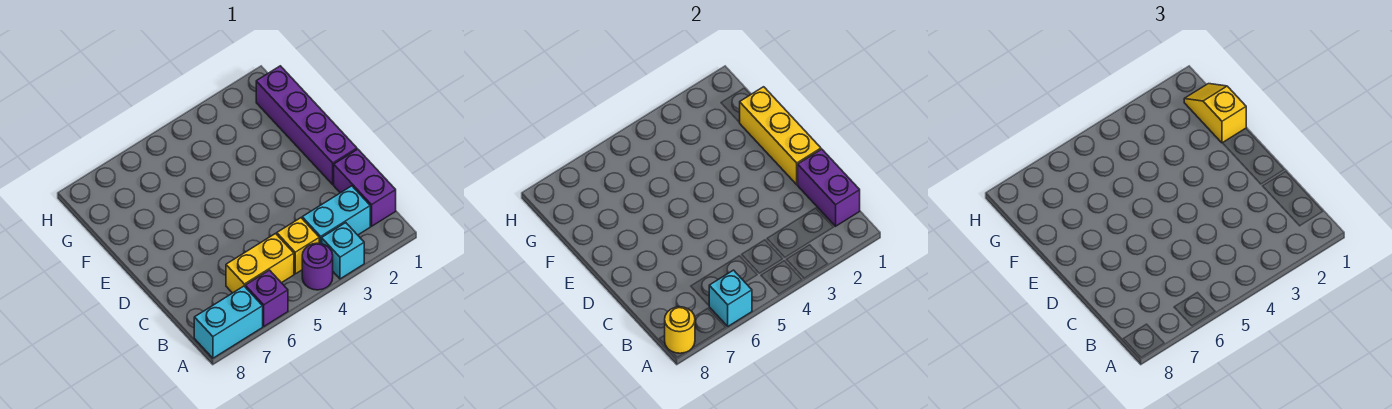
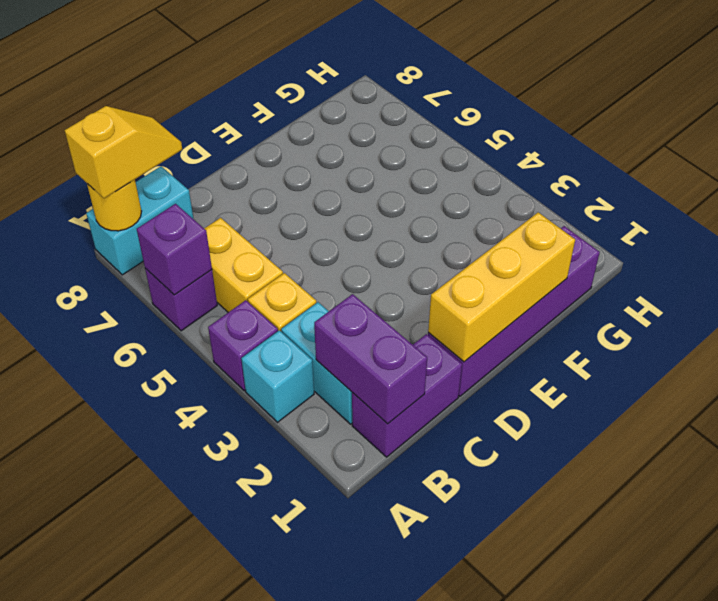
purple 1x1 round brick [302,243,333,290] -> purple 1x1 brick [208,300,278,391]
cyan 1x1 brick [709,270,752,326] -> purple 1x1 brick [137,204,212,295]
cyan 1x2 brick [194,286,263,358] -> cyan 1x2 brick turned to [86,166,193,275]
purple 1x2 brick [798,149,860,226] -> purple 1x2 brick turned to [314,294,427,424]
yellow 1x2 slope [1184,84,1246,143] -> yellow 1x2 slope moved to [65,106,182,198]

